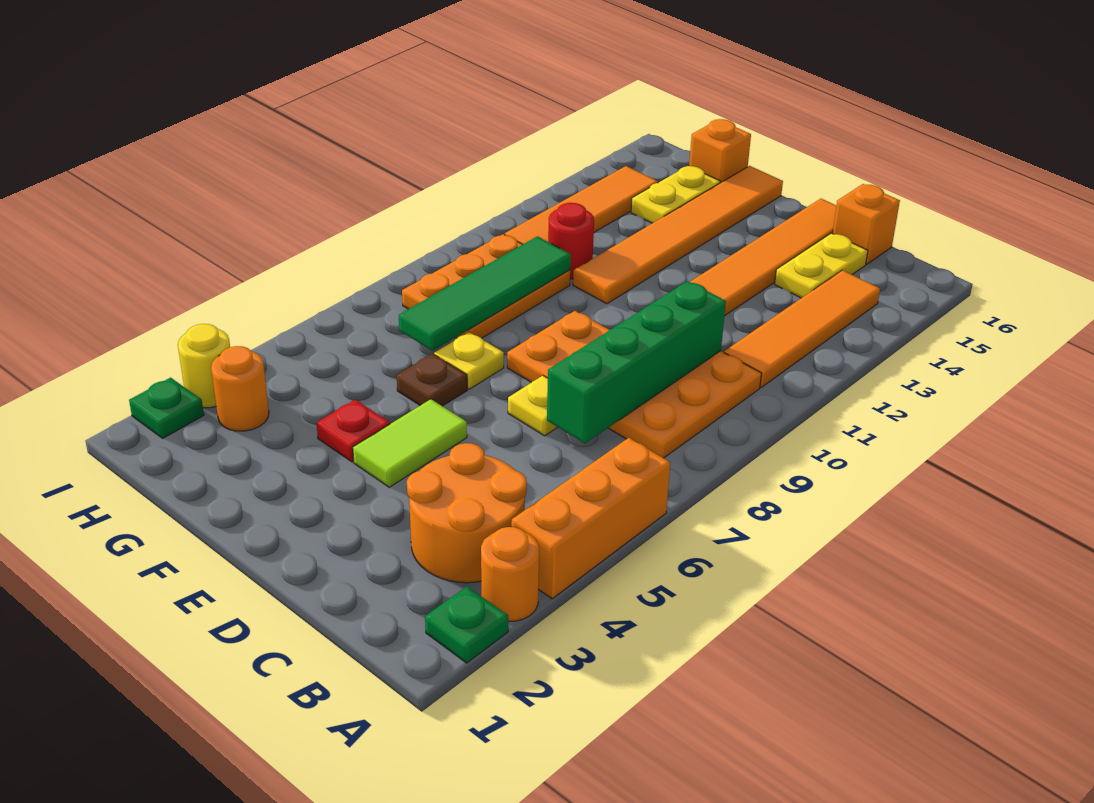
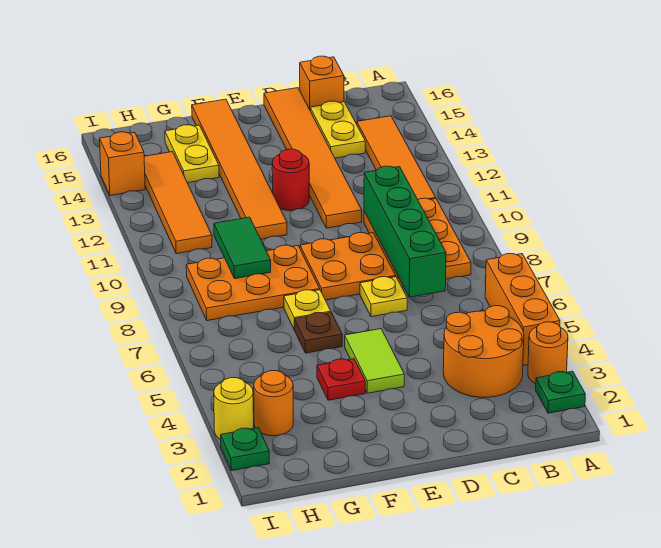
green 1x4 tile [399,236,571,351] -> green 1x2 tile [214,217,271,279]
orange 2x3 plate [402,234,570,338] -> orange 2x3 plate turned to [186,245,320,321]
red 1x1 round brick [548,203,594,279] -> red 1x1 round brick moved to [272,149,309,211]
orange 1x1 brick [689,119,751,183] -> orange 1x1 brick moved to [100,132,145,195]

